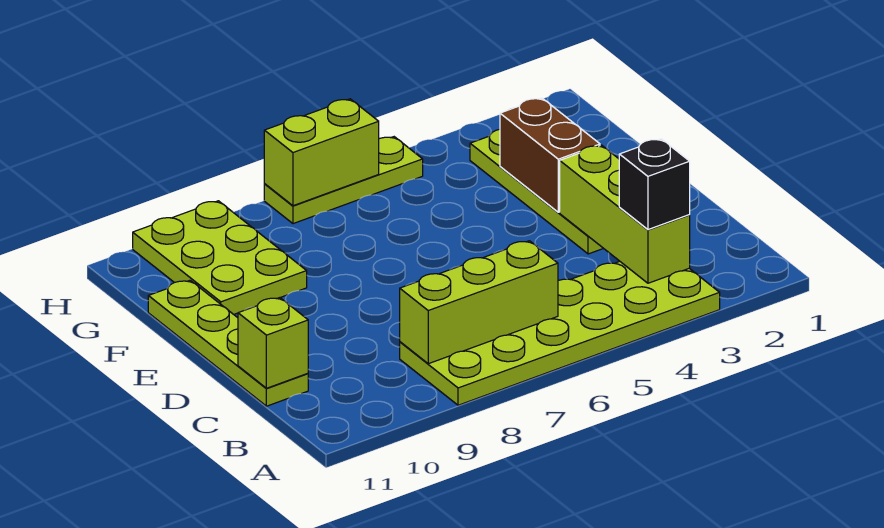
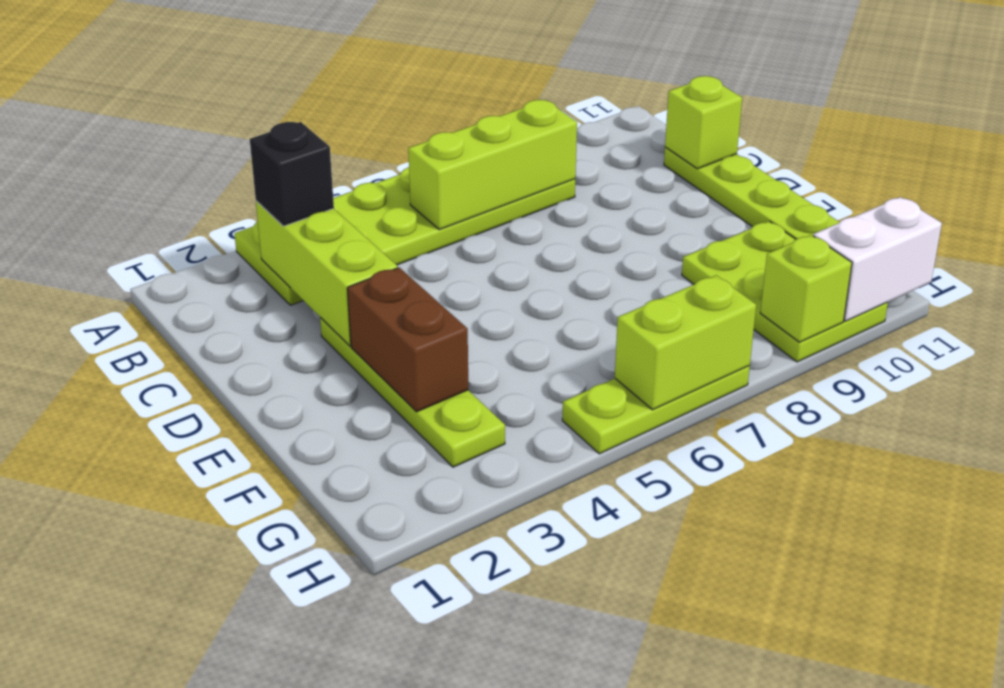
none -> lime 1x1 brick [760,235,852,342]
none -> white 1x2 brick [813,197,942,321]

